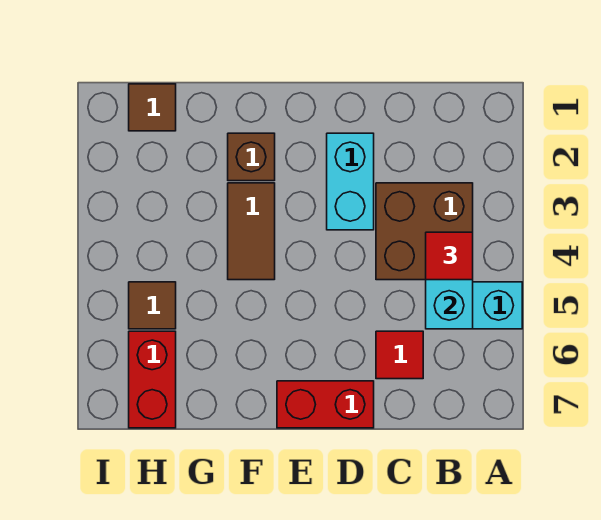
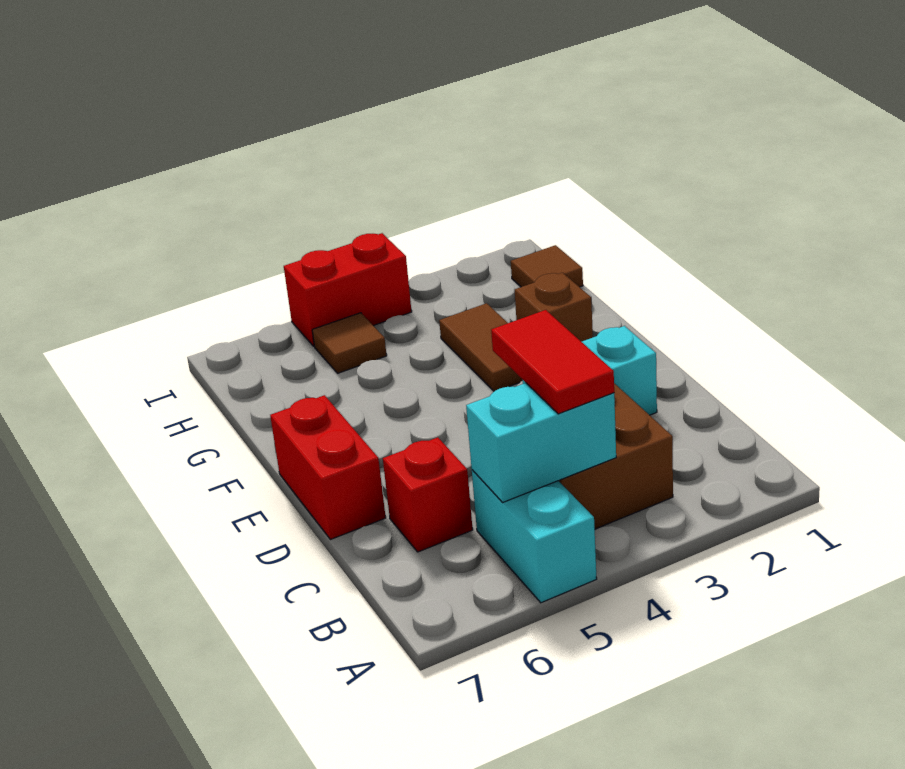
red 1x1 tile [426,232,473,280] -> red 1x2 tile [491,310,614,414]
red 1x1 tile [376,331,423,379] -> red 1x1 brick [383,437,473,552]
brown 1x2 tile [228,183,275,280] -> brown 1x2 tile turned to [439,303,523,391]
red 1x2 brick [129,331,176,428] -> red 1x2 brick moved to [284,233,412,346]

